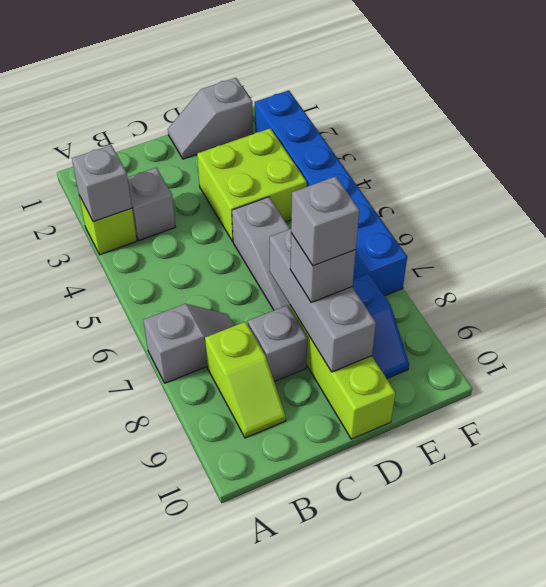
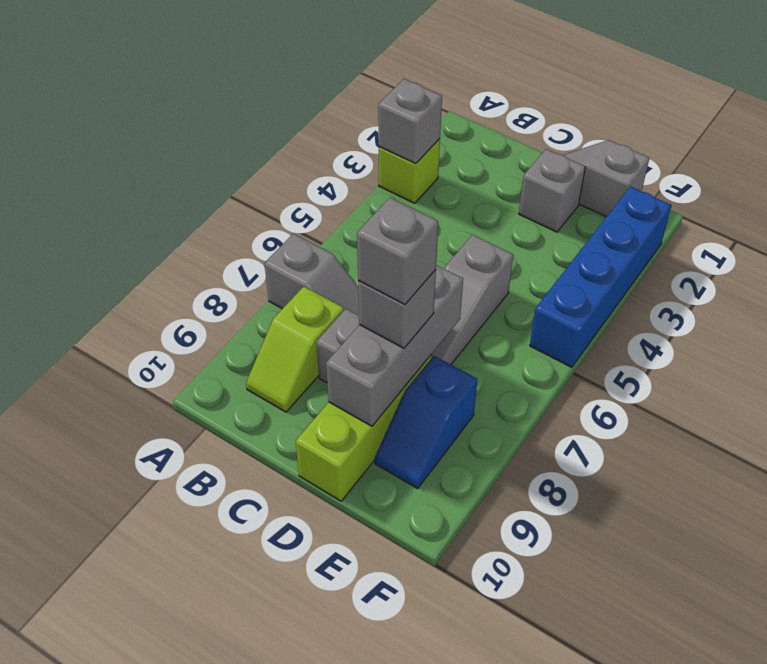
grey 1x1 brick [128,168,175,240] -> grey 1x1 brick moved to [519,149,585,232]
lime 2x2 brick [197,128,307,241] -> none
blue 1x6 brick [255,90,407,296] -> blue 1x4 brick [530,187,671,367]

